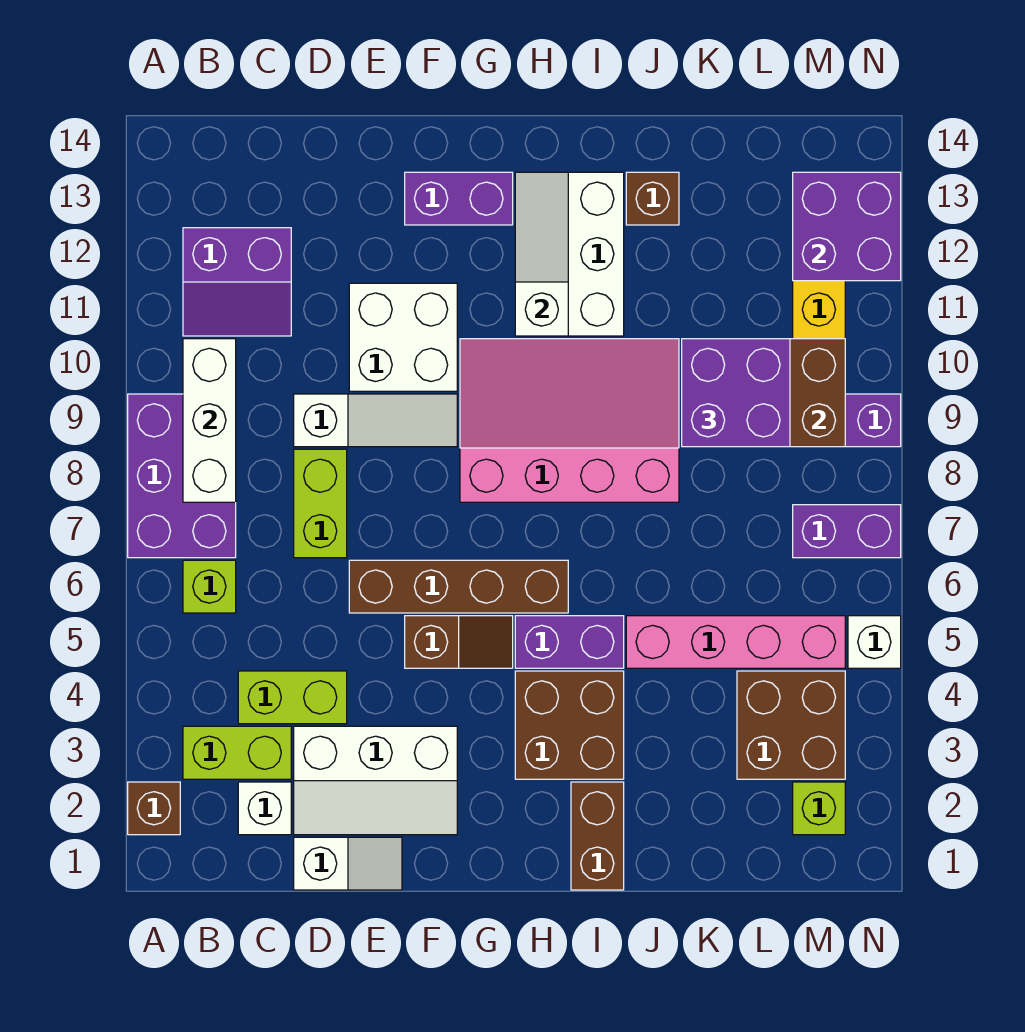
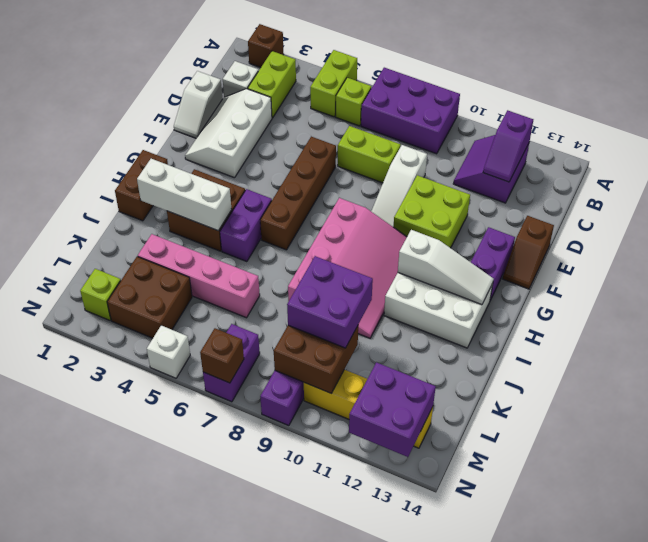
white 1x3 brick [183,339,236,502] -> white 1x3 brick moved to [137,159,232,231]
none -> purple 1x2 slope [483,110,533,182]
lime 1x2 brick [238,671,347,724] -> lime 1x2 brick moved to [310,50,357,117]
white 2x2 brick [349,283,457,391] -> lime 2x2 brick [394,175,470,248]
brown 1x2 slope [405,616,513,668] -> brown 1x2 slope moved to [503,216,554,289]
brown 1x2 brick [571,782,624,890] -> brown 1x2 brick turned to [115,150,168,221]
pink 1x4 brick [626,616,845,668] -> pink 1x4 brick turned to [138,234,260,318]
brown 1x1 brick [626,172,679,225] -> brown 1x1 brick moved to [200,328,244,383]

